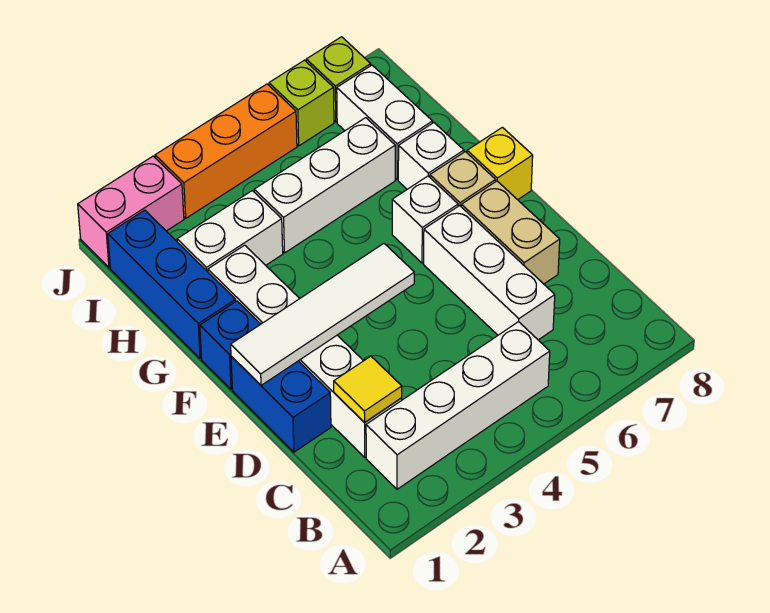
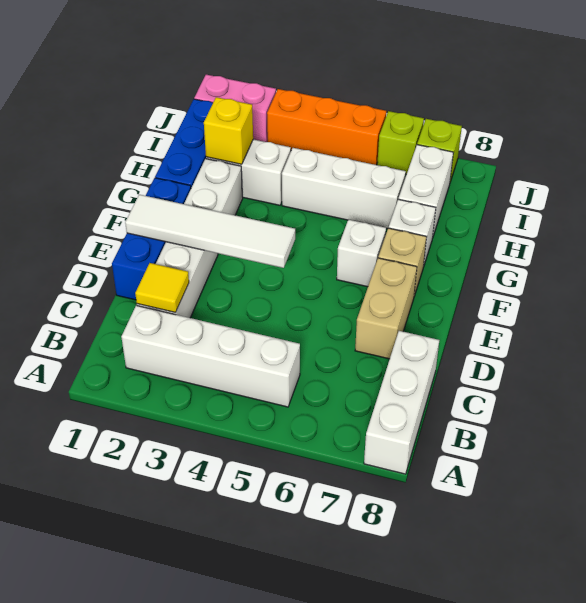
white 1x3 brick [423,206,555,340] -> white 1x3 brick moved to [364,331,439,474]
yellow 1x1 brick [467,127,533,200] -> yellow 1x1 brick moved to [204,97,253,164]

